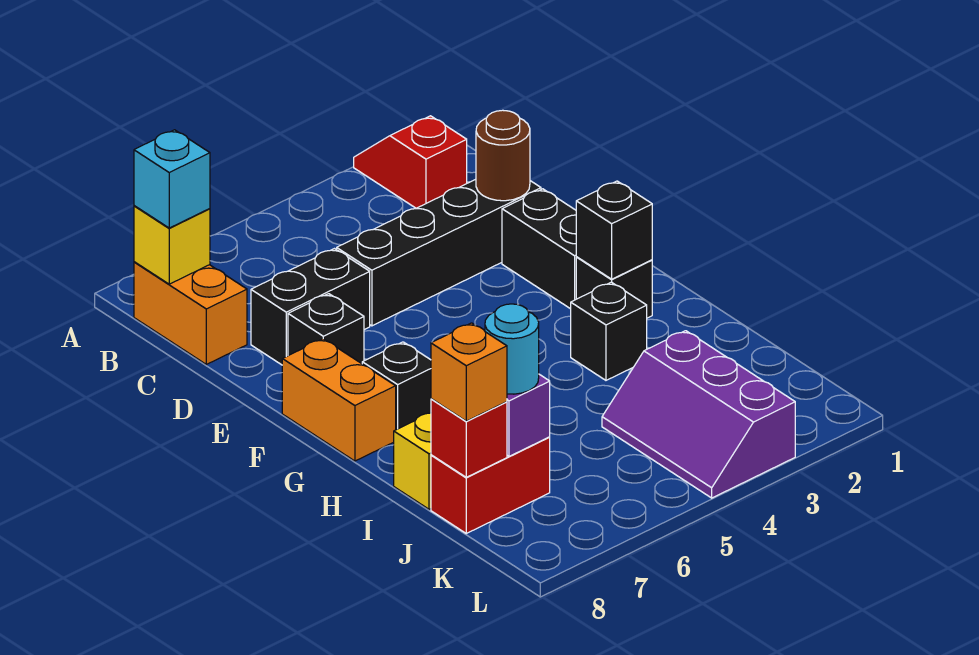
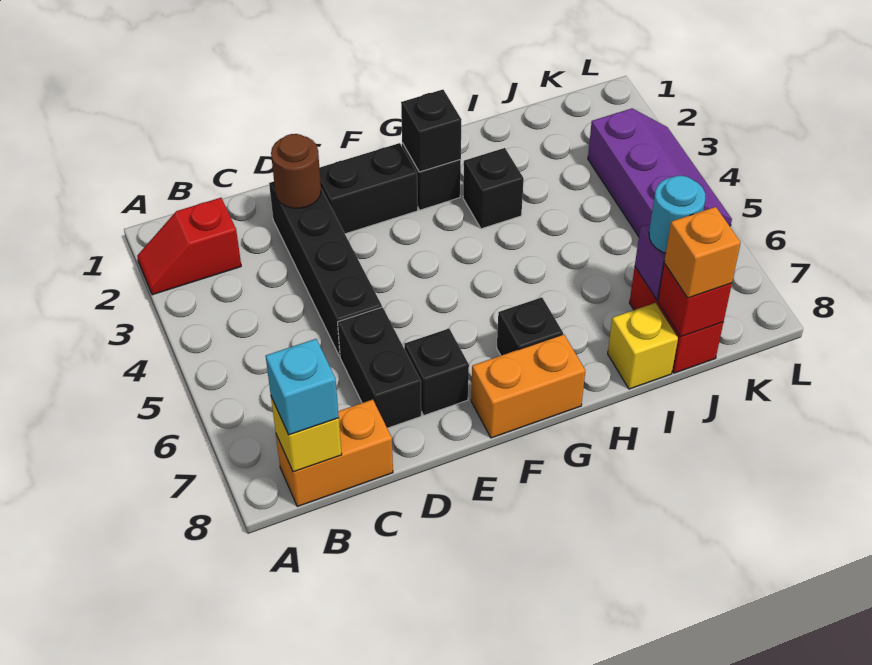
purple 2x3 slope [602,331,795,498] -> purple 2x3 slope turned to [588,108,732,237]

